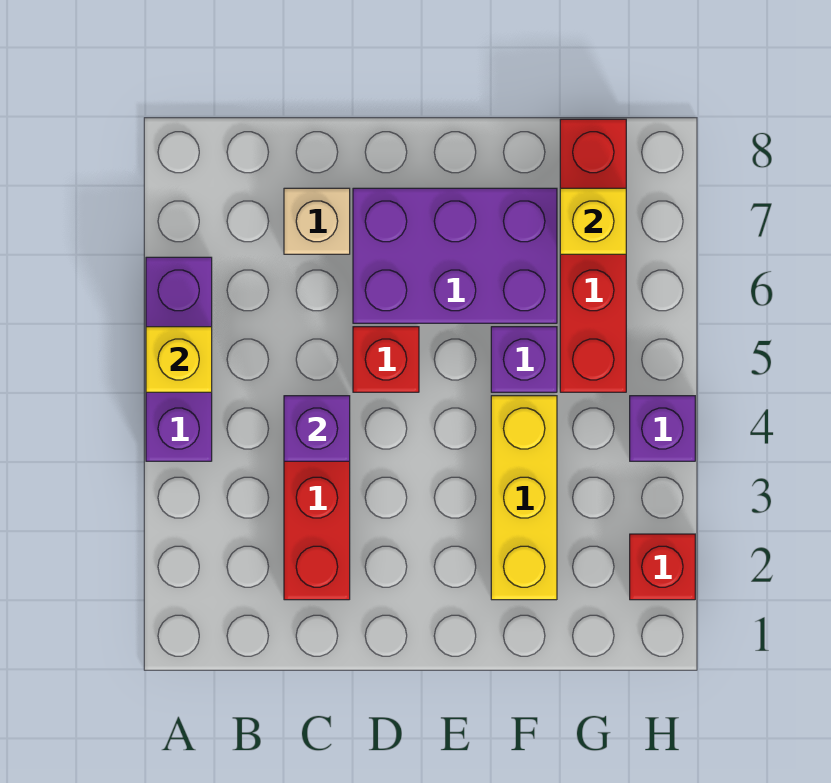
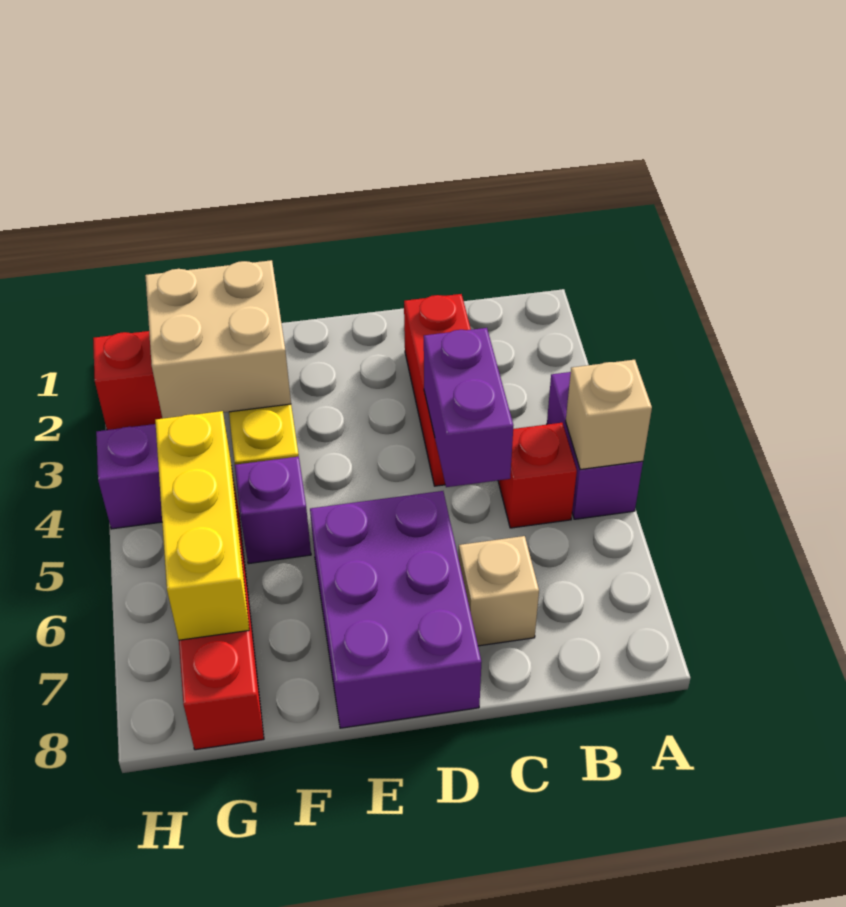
purple 1x3 brick [146,257,212,461] -> purple 1x2 brick [547,372,643,519]
yellow 1x1 brick [146,327,212,392] -> tan 1x1 brick [566,360,652,470]
purple 1x1 brick [284,396,350,461] -> purple 1x2 brick [424,328,513,487]
red 1x1 brick [353,327,419,392] -> red 1x1 brick moved to [498,423,577,528]
purple 2x3 brick [353,188,557,323] -> purple 2x3 brick turned to [310,491,481,728]
none -> tan 2x2 brick [145,260,291,419]
yellow 1x1 brick [560,188,626,254] -> yellow 1x3 brick [155,411,249,640]

